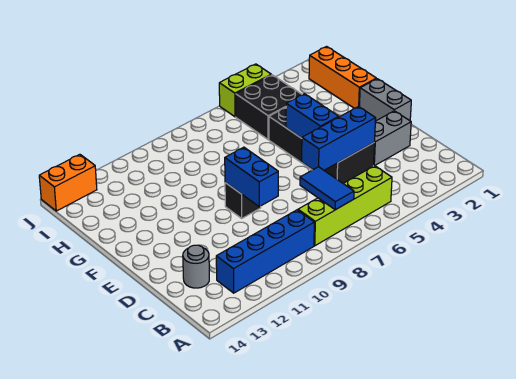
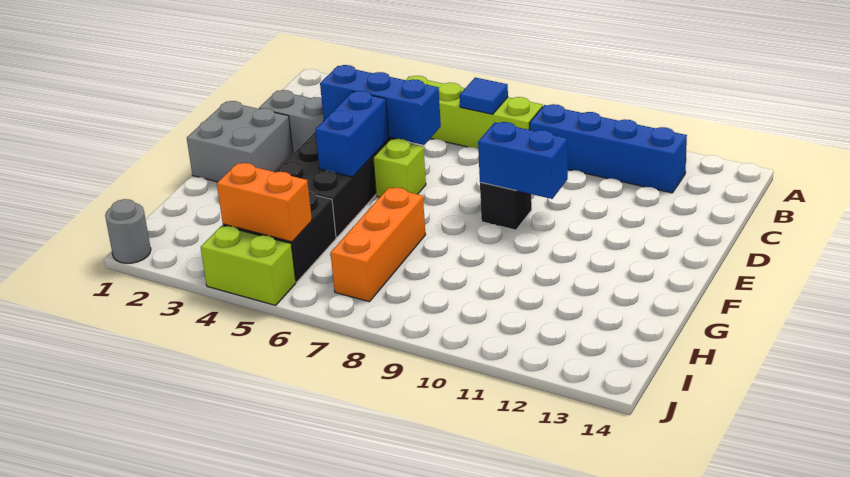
blue 1x2 tile [300,167,354,210] -> blue 1x1 tile [459,78,508,114]
grey 1x1 round brick [183,245,209,288] -> grey 1x1 round brick moved to [105,199,151,263]
blue 1x2 brick [225,147,278,207] -> blue 1x2 brick turned to [478,122,568,199]
grey 1x2 brick [359,79,411,121] -> grey 2x2 brick [187,101,293,182]
none -> lime 1x1 brick [373,139,426,197]
orange 1x3 brick [309,47,376,108] -> orange 1x3 brick moved to [331,188,426,302]
orange 1x2 brick [39,154,97,211] -> orange 1x2 brick moved to [217,163,312,242]

